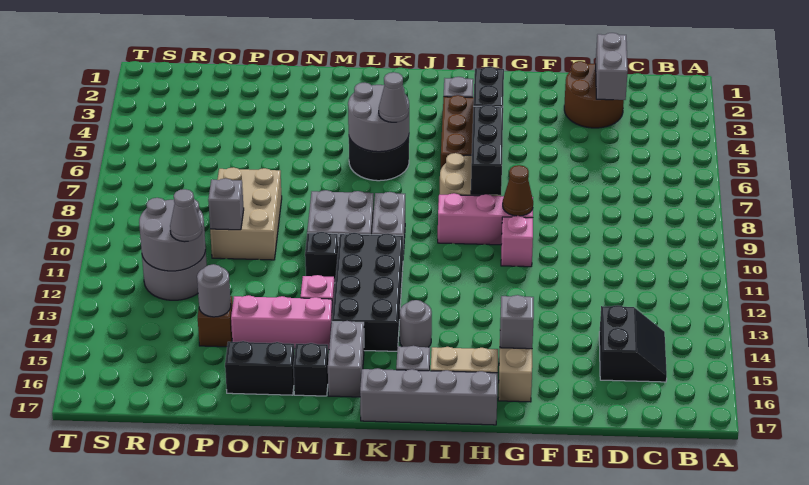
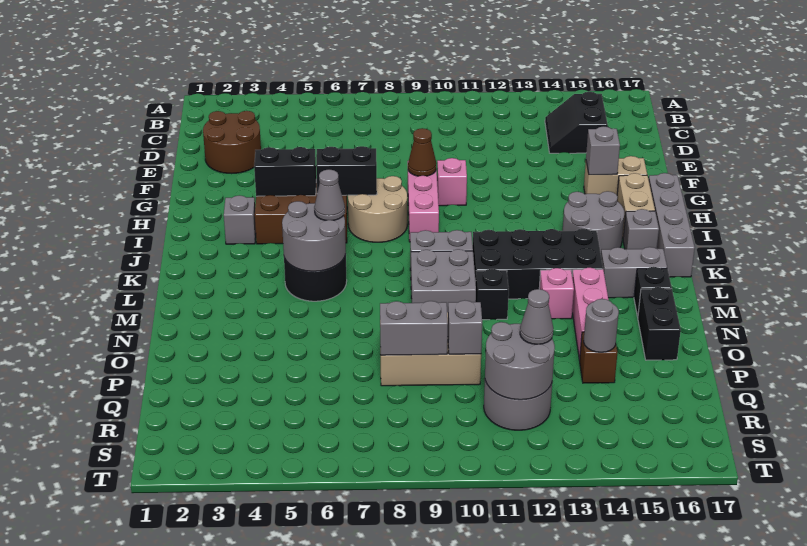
black 2x2 slope [599,305,667,382] -> black 2x2 slope turned to [545,91,608,153]
grey 1x2 brick [596,33,628,100] -> grey 1x2 brick moved to [380,301,448,355]
black 1x3 brick [471,105,503,195] -> black 1x2 brick [316,146,377,195]
grey 1x1 round brick [400,300,432,347] -> grey 2x2 round brick [563,191,624,253]

